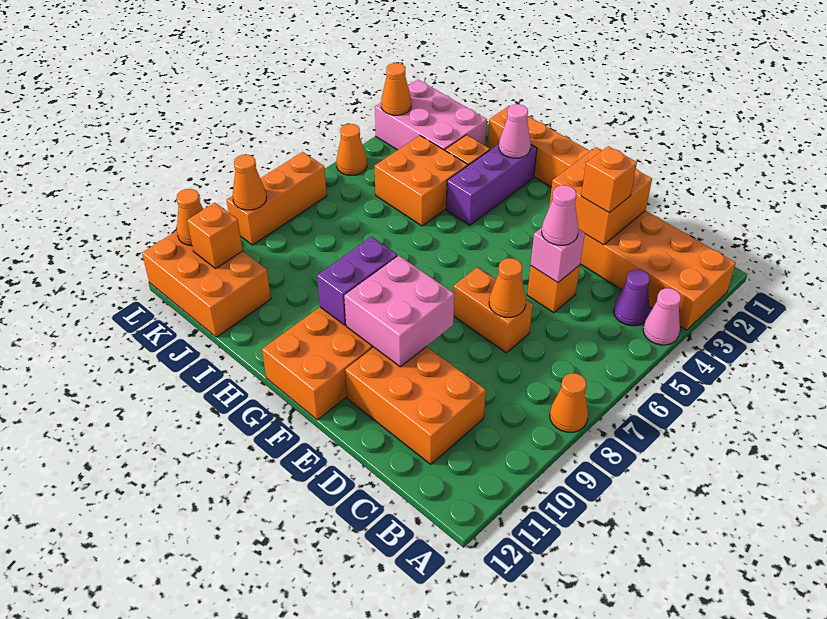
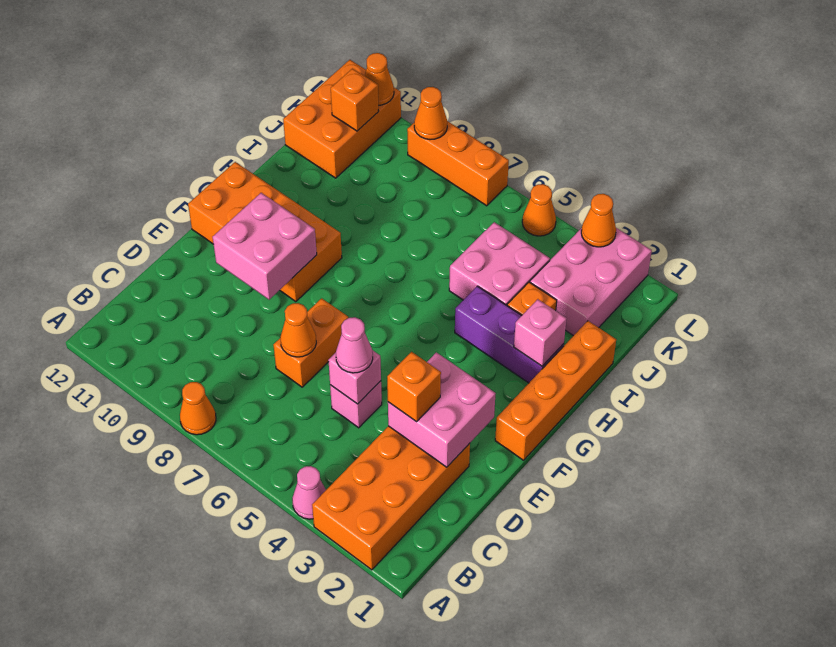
purple 1x1 cone [614,270,650,326] -> none
orange 2x3 brick [345,346,486,464] -> none
orange 2x2 brick [549,147,652,245] -> pink 2x2 brick [388,352,496,467]
orange 1x1 brick [527,265,580,313] -> pink 1x1 brick [330,381,382,428]
purple 1x2 brick [317,237,397,325] -> none
pink 1x1 cone [499,104,531,158] -> pink 1x1 brick [514,299,567,366]
orange 2x2 brick [375,136,468,226] -> pink 2x2 brick [449,222,550,305]

